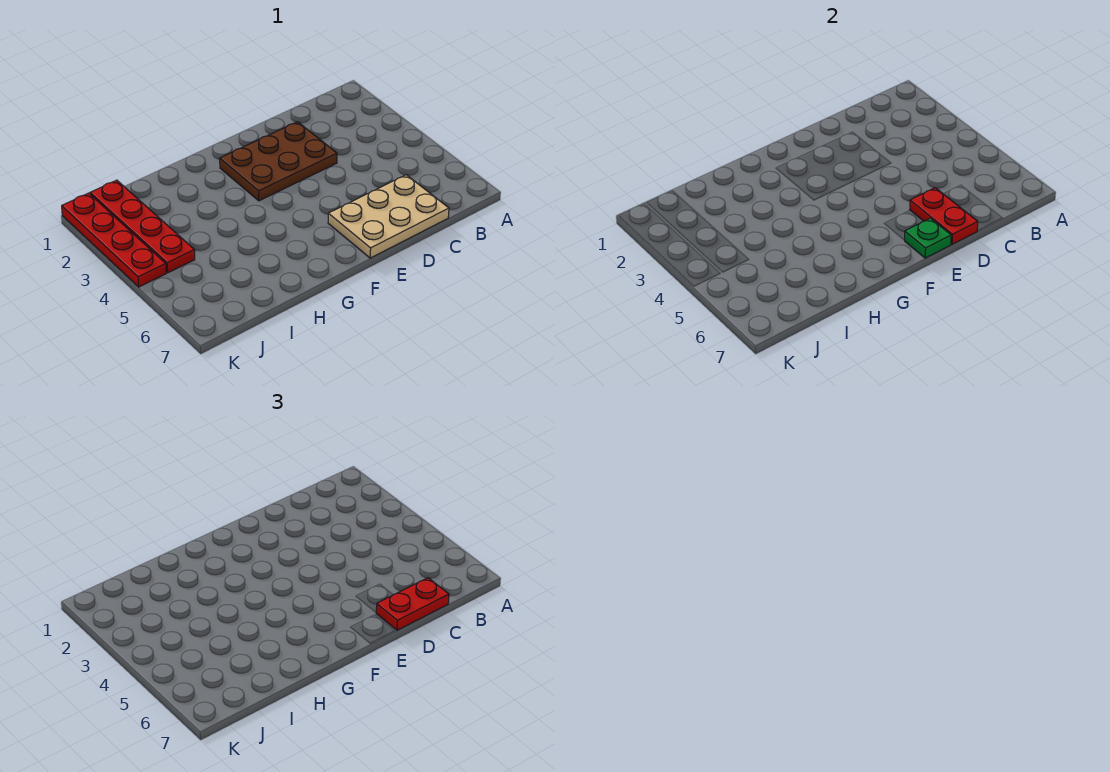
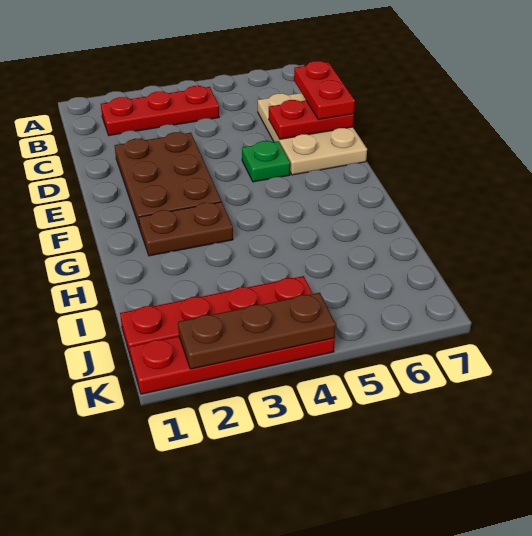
none -> red 1x3 plate [101,86,219,135]
green 1x1 plate [904,218,951,258] -> green 1x1 plate moved to [242,141,290,182]
none -> brown 1x2 plate [139,202,233,256]
none -> brown 1x3 plate [178,293,336,369]

